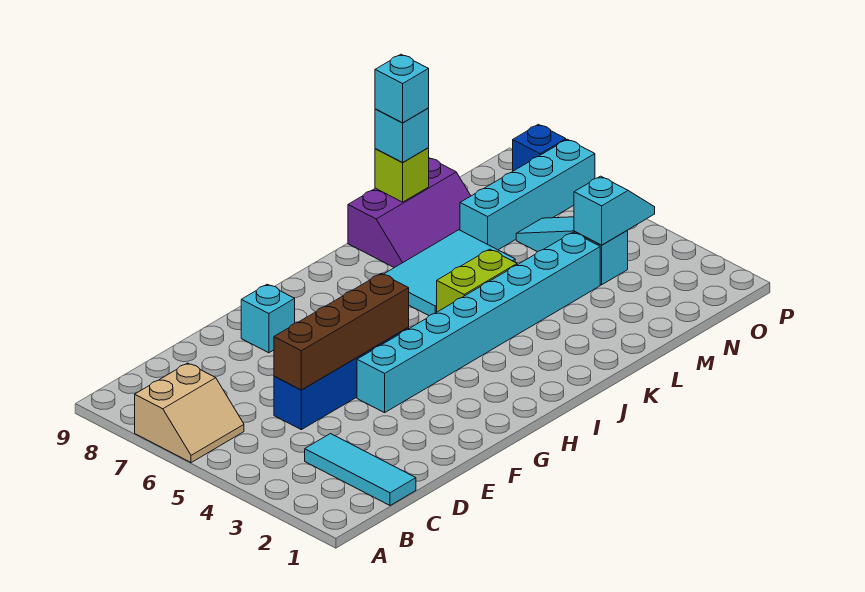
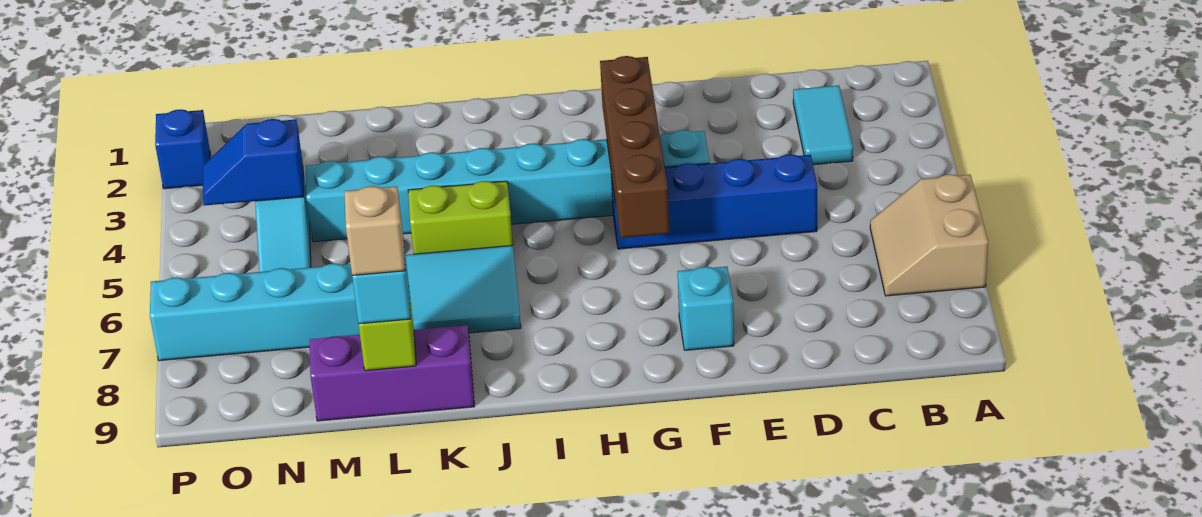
tan 2x2 slope [135,363,244,463] -> tan 2x2 slope turned to [870,174,988,296]
cyan 1x3 tile [305,434,416,505] -> cyan 1x2 tile [793,85,853,165]
brown 1x4 brick [274,273,409,390] -> brown 1x4 brick turned to [600,56,669,238]
cyan 1x1 brick [375,54,429,123] -> tan 1x1 brick [344,186,405,276]
cyan 1x2 slope [574,176,655,245] -> blue 1x2 slope [203,119,304,206]
blue 1x1 brick [513,124,566,171] -> blue 1x1 brick moved to [155,109,211,189]

